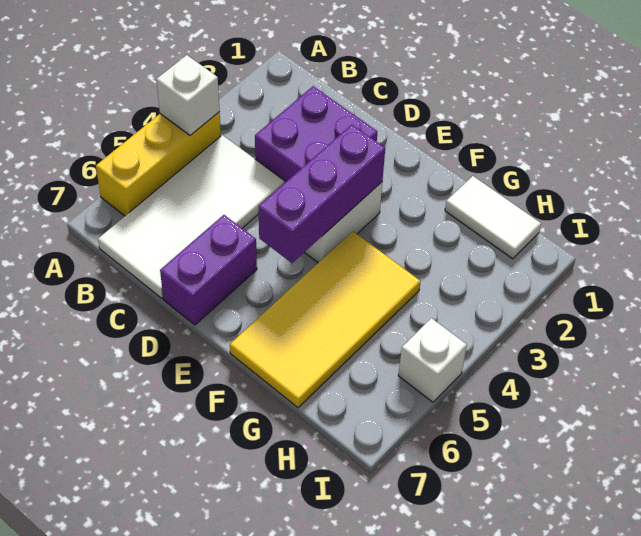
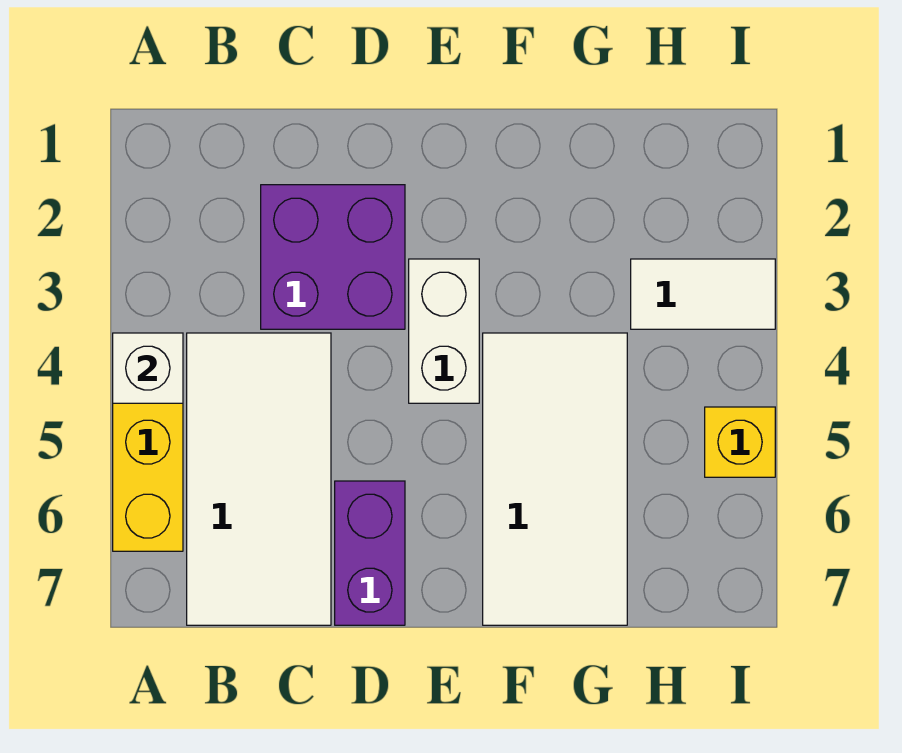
purple 1x3 brick [259,125,385,263] -> none
yellow 2x4 tile [230,231,421,408] -> white 2x4 tile [483,333,627,625]
white 1x2 tile [445,176,541,259] -> white 1x2 tile moved to [631,259,775,329]
white 1x1 brick [398,318,467,402] -> yellow 1x1 brick [705,407,775,477]

